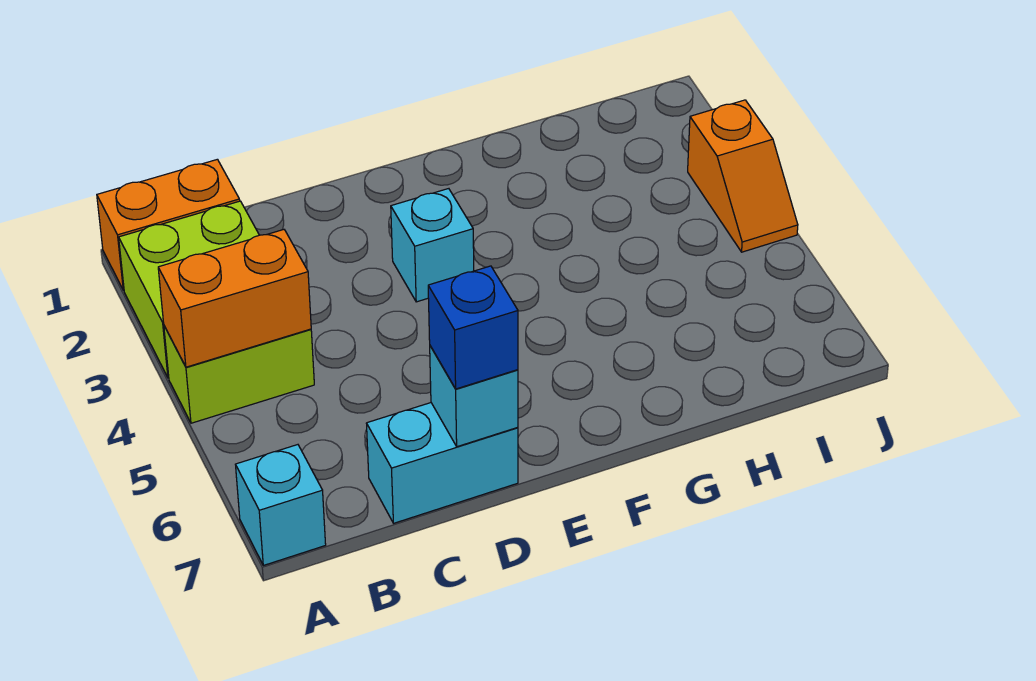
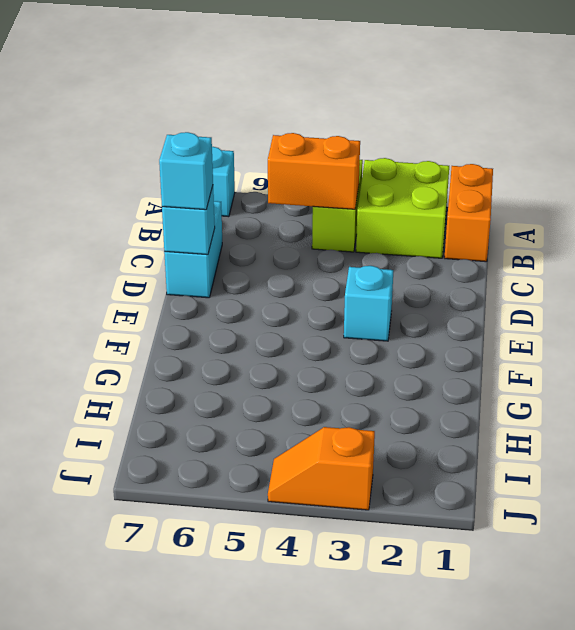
orange 1x2 brick [158,230,311,367] -> orange 1x2 brick turned to [268,133,360,209]
blue 1x1 brick [428,266,518,389] -> cyan 1x1 brick [159,132,213,210]

